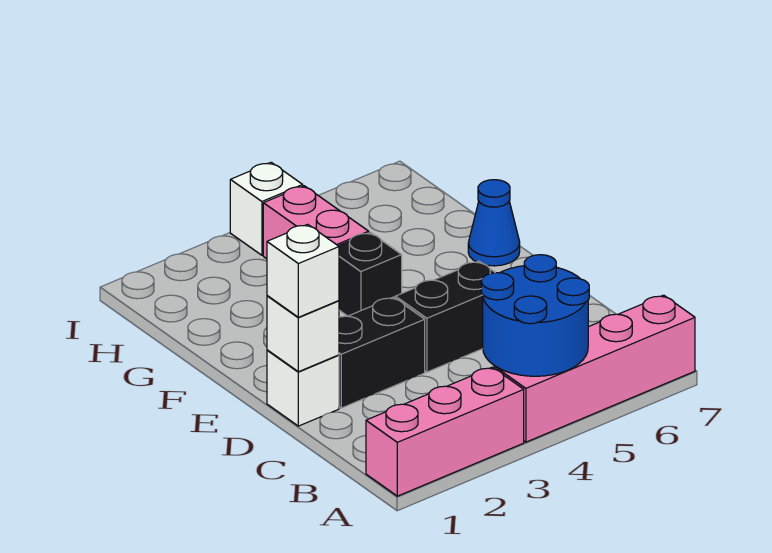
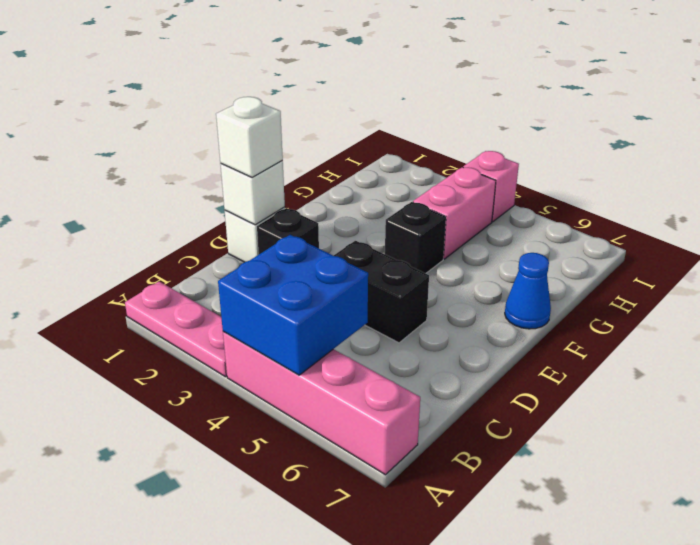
pink 1x3 brick [366,367,524,496] -> pink 1x3 plate [125,282,227,377]
blue 2x2 round brick [481,255,589,376] -> blue 2x2 brick [218,235,368,375]
black 1x2 brick [339,297,425,408] -> black 1x1 brick [257,208,319,254]
white 1x1 brick [230,162,303,255] -> pink 1x1 brick [463,151,519,222]

